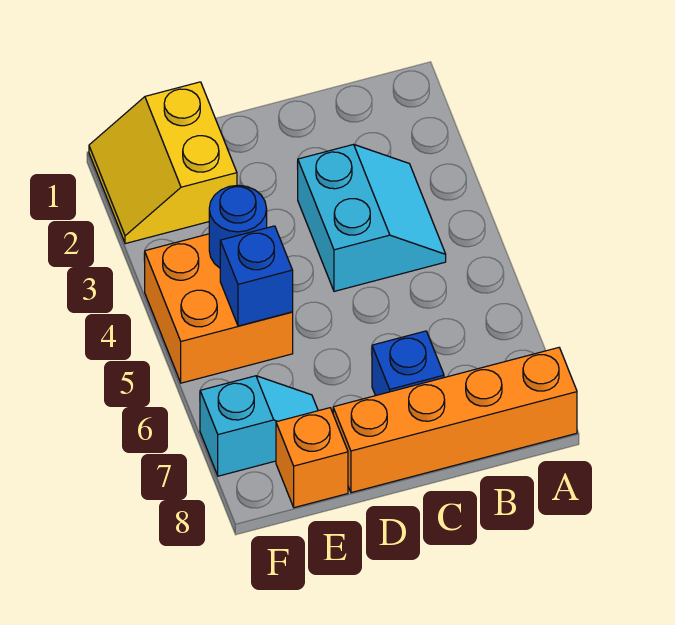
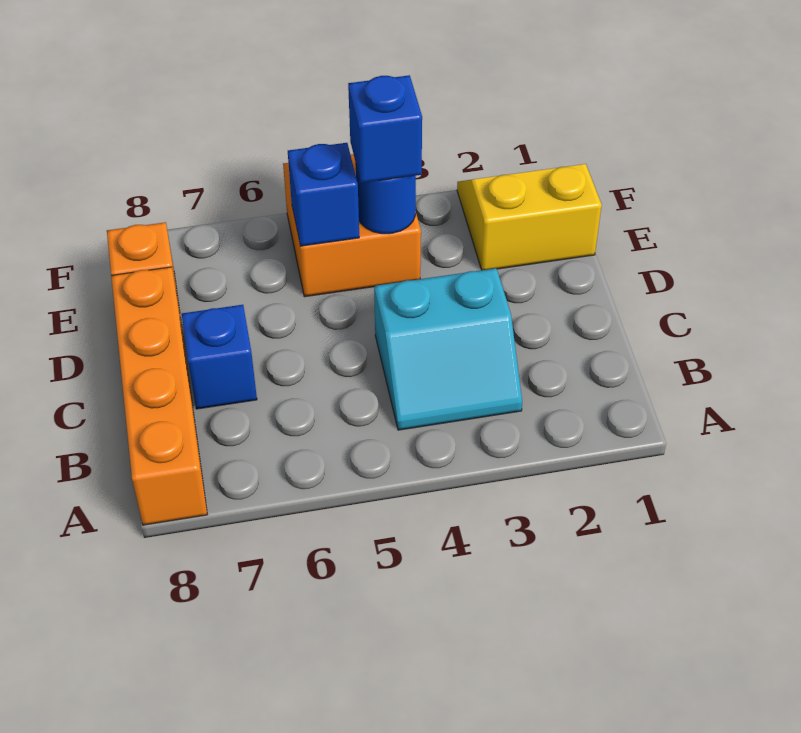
none -> blue 1x1 brick [348,75,422,183]
cyan 1x2 slope [200,376,318,476] -> none

